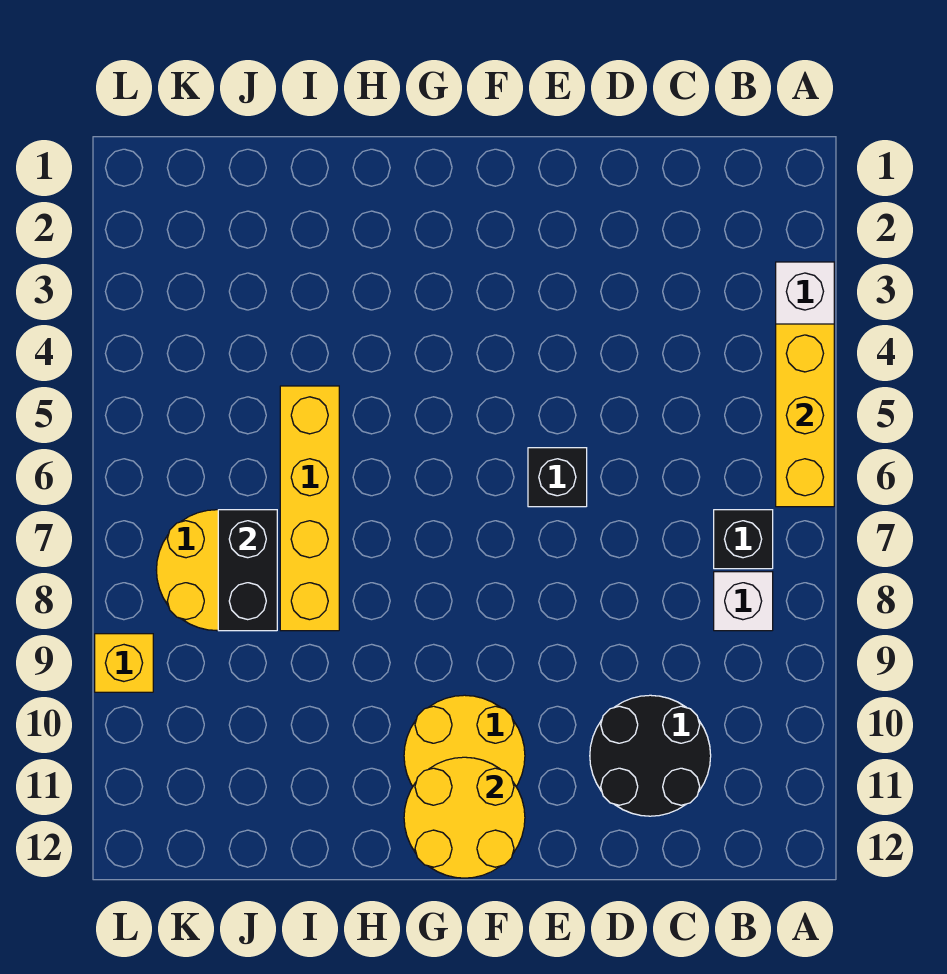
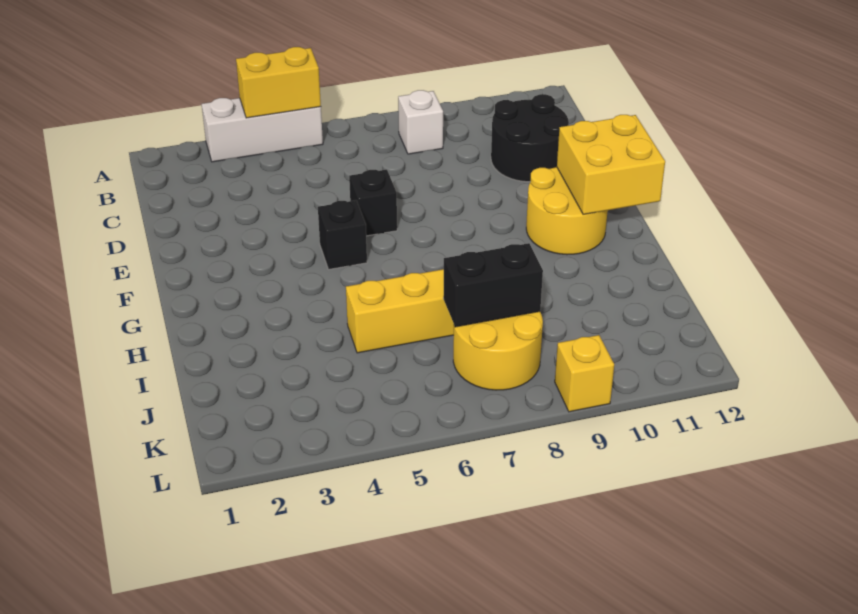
yellow 1x3 brick [776,324,834,507] -> yellow 1x2 brick [236,47,321,118]
black 1x1 brick [714,510,773,569] -> black 1x1 brick moved to [318,200,367,269]
yellow 2x2 round brick [404,757,525,878] -> yellow 2x2 brick [557,115,665,214]

